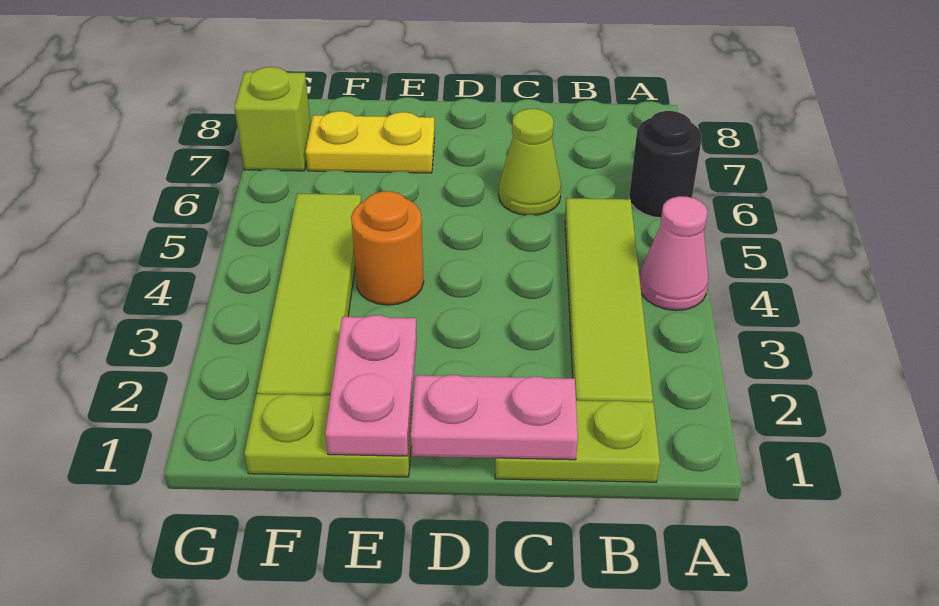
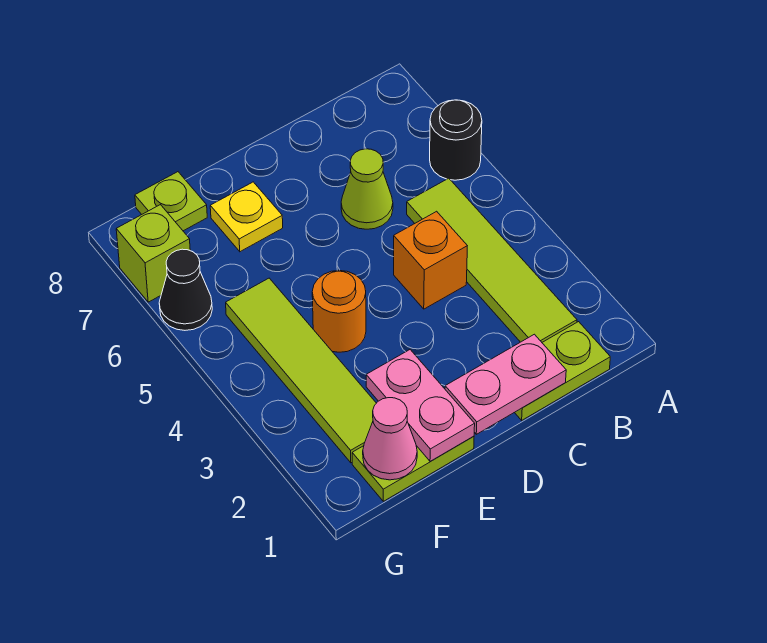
pink 1x1 cone [640,196,708,311] -> pink 1x1 cone moved to [363,398,417,480]
none -> orange 1x1 brick [394,211,467,309]
yellow 1x2 plate [305,111,435,173] -> yellow 1x1 plate [210,182,283,252]
none -> lime 1x1 plate [135,172,207,231]
none -> black 1x1 cone [159,249,212,330]

